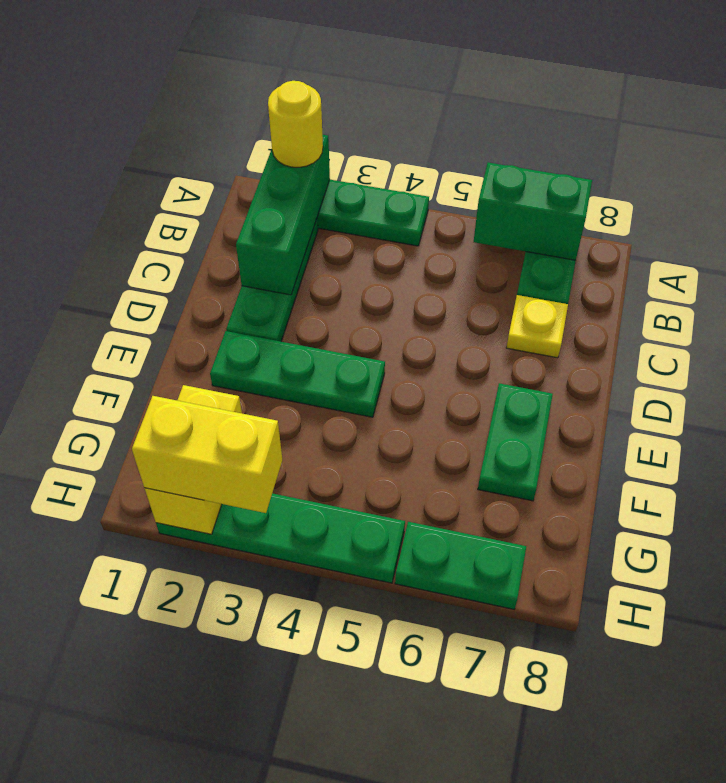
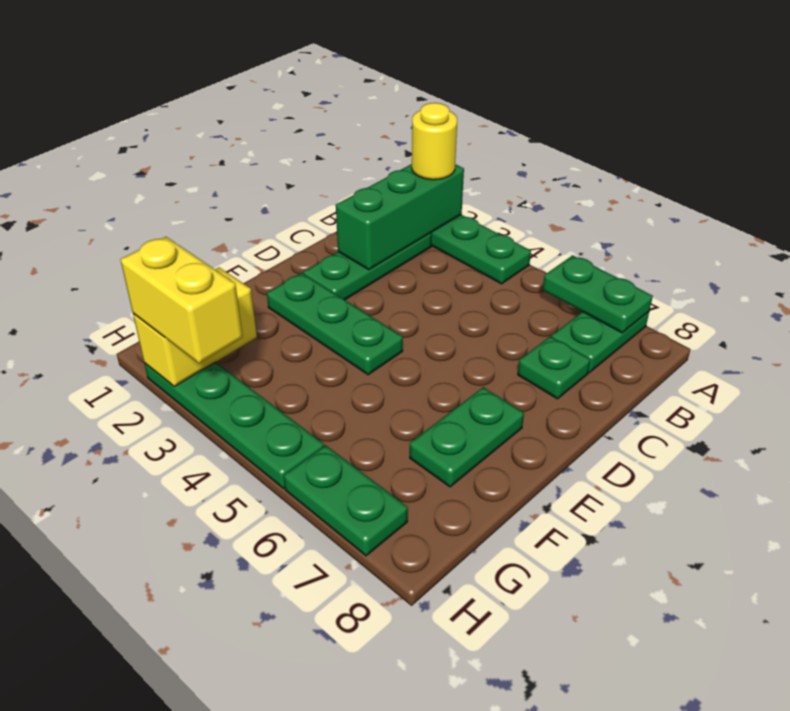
green 1x2 brick [474,162,592,260] -> green 1x2 plate [543,255,653,333]
yellow 1x1 plate [506,295,568,358] -> green 1x1 plate [518,337,590,399]

